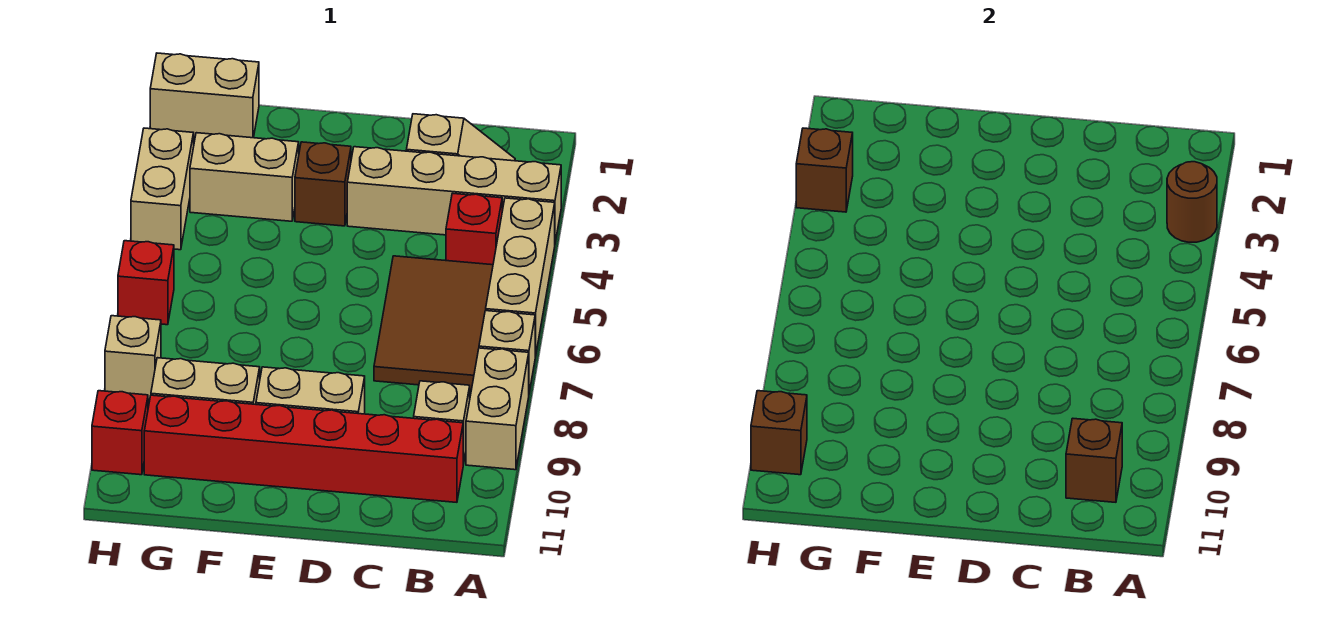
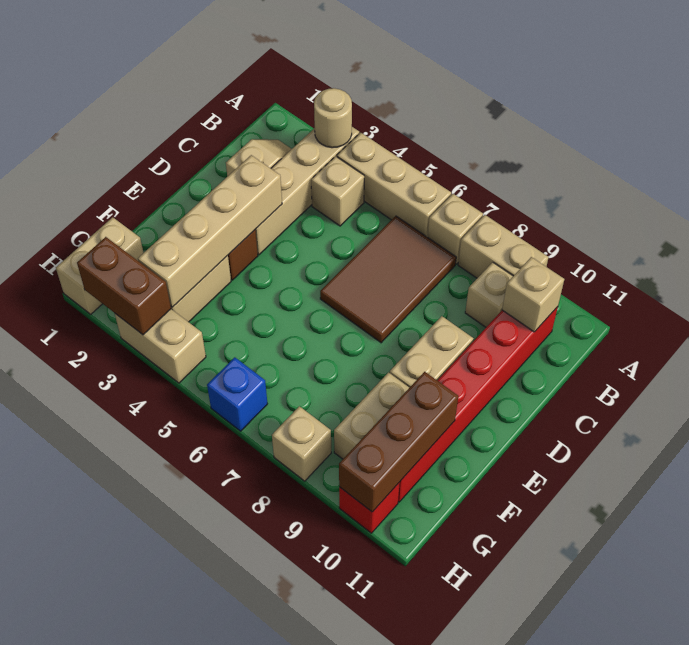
brown 1x1 round brick [1167,162,1217,242] -> tan 1x1 round brick [314,88,352,148]
red 1x1 brick [446,193,502,265] -> tan 1x1 brick [311,156,364,226]
brown 2x3 tile [374,256,493,390] -> brown 2x3 tile turned to [320,216,456,343]
brown 1x1 brick [1066,418,1122,502] -> tan 1x1 brick [502,257,564,332]
none -> tan 1x4 brick [138,155,282,307]
brown 1x1 brick [796,128,853,212] -> brown 1x2 brick [77,237,171,335]
red 1x1 brick [118,241,174,325] -> blue 1x1 brick [207,357,267,431]
brown 1x1 brick [751,391,807,475] -> brown 1x3 brick [339,372,458,512]

